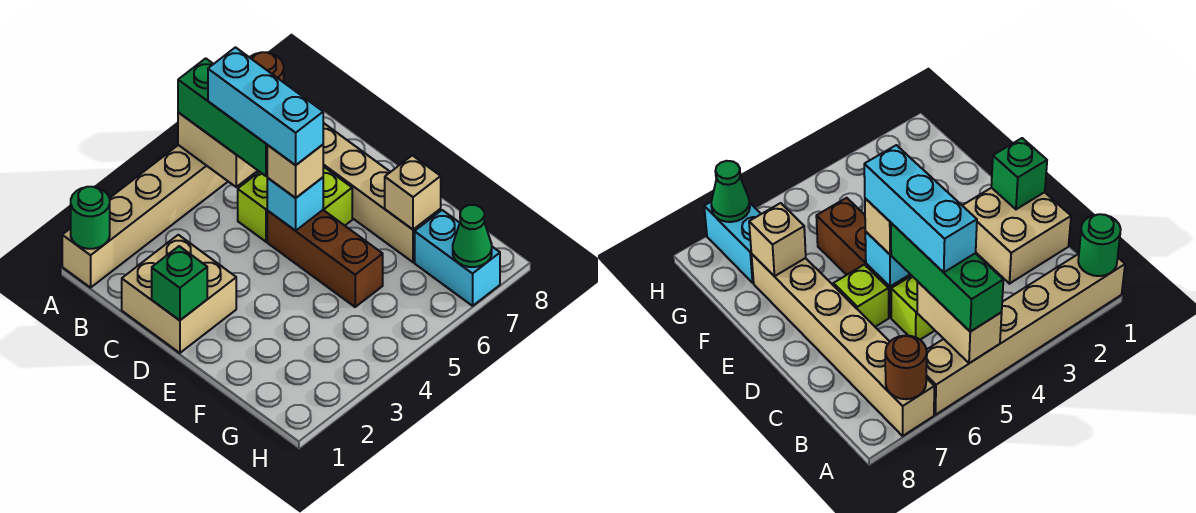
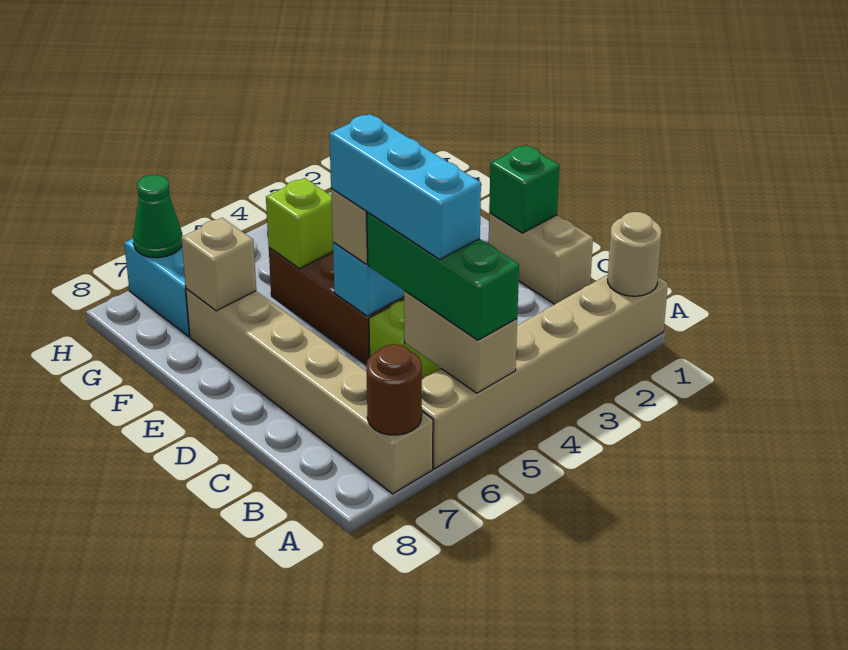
green 1x1 round brick [71,187,110,249] -> tan 1x1 round brick [608,212,662,296]
tan 2x2 brick [122,235,236,353] -> tan 1x2 brick [489,213,593,304]
lime 1x1 brick [323,167,352,226] -> lime 1x1 brick moved to [266,178,333,269]

